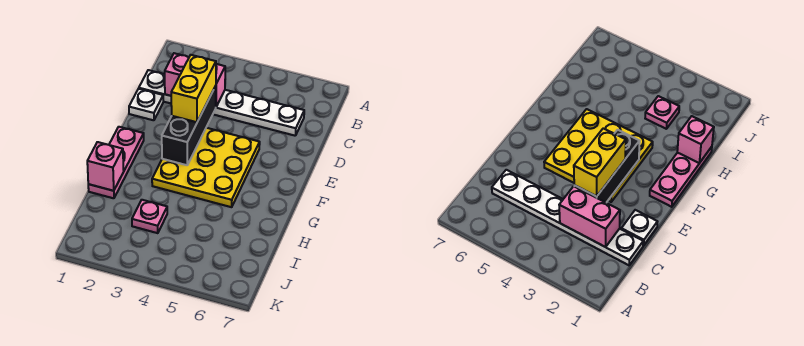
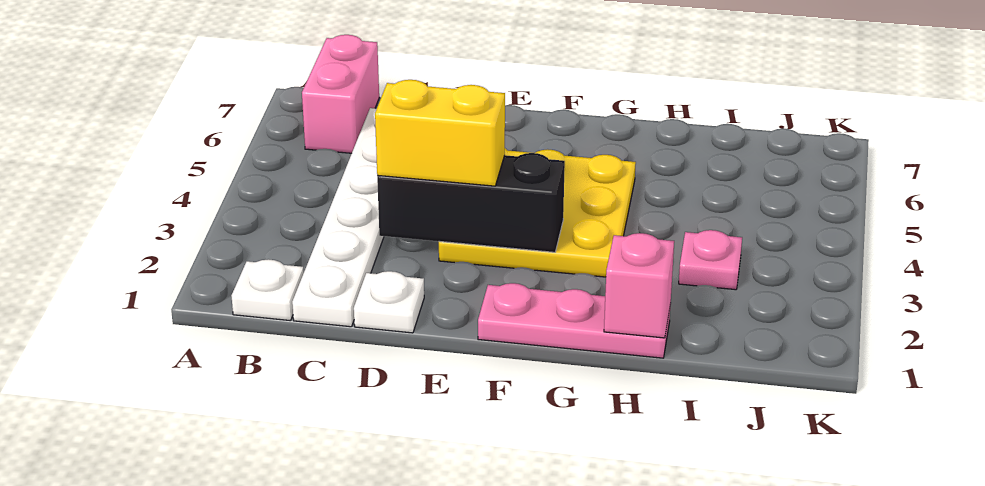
none -> white 1x1 plate [231,259,304,321]
pink 1x2 brick [165,53,225,107] -> pink 1x2 brick moved to [302,35,379,153]

